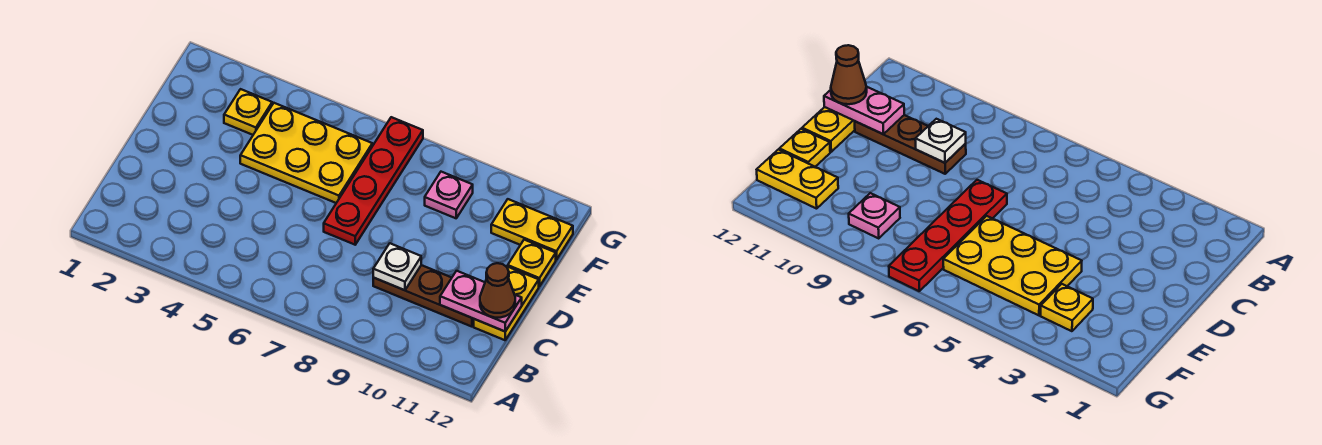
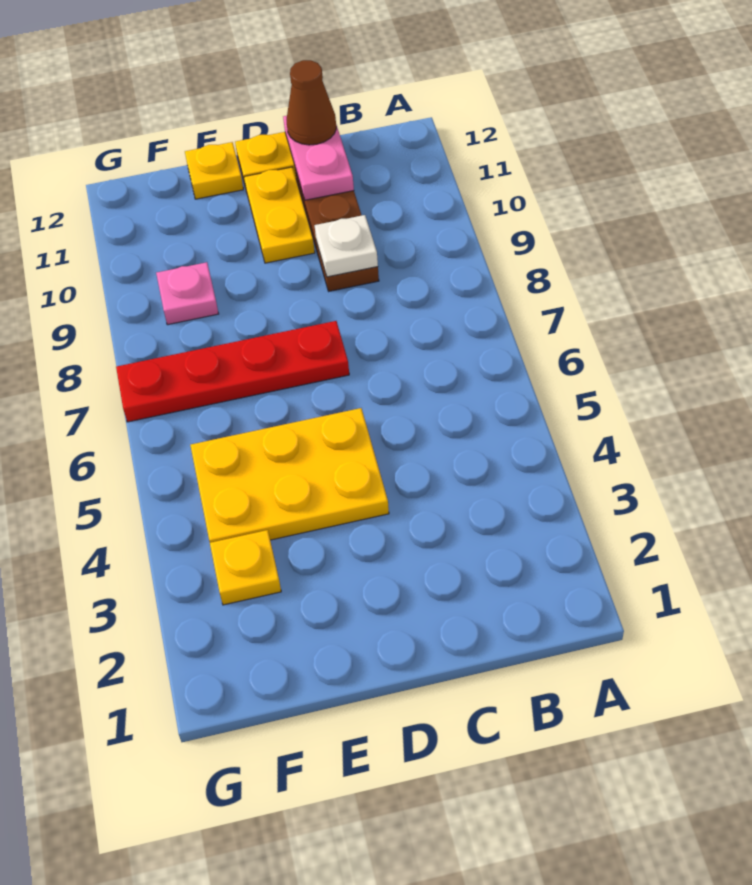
yellow 2x3 plate [240,103,372,203] -> yellow 2x3 plate turned to [190,408,389,543]
yellow 1x2 plate [491,199,573,260] -> yellow 1x2 plate moved to [244,167,315,263]

